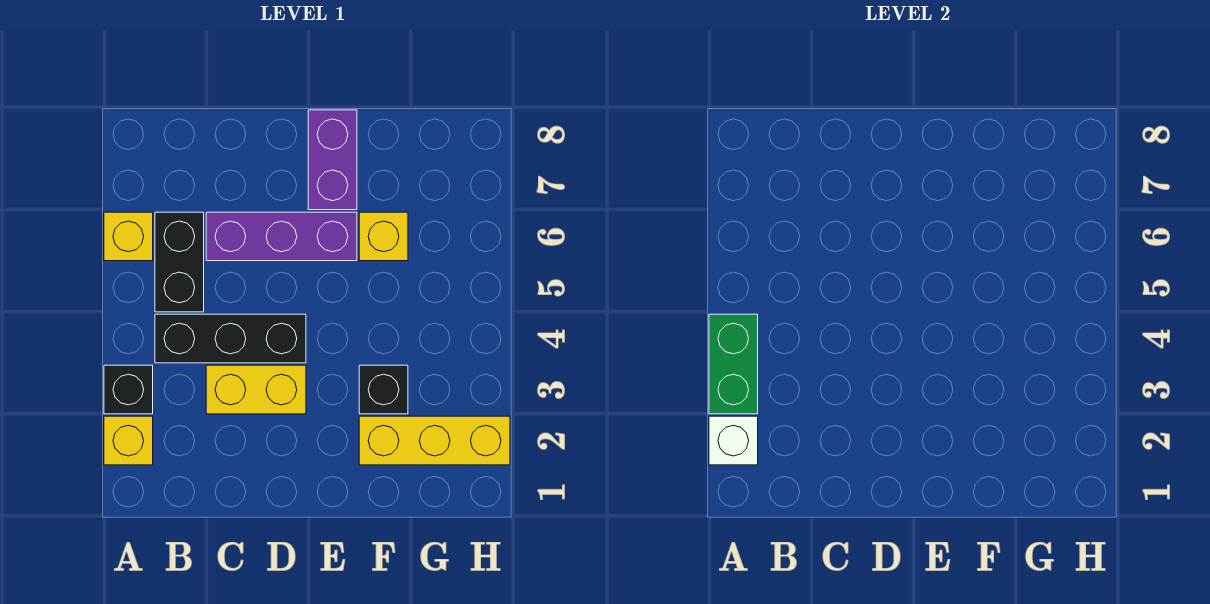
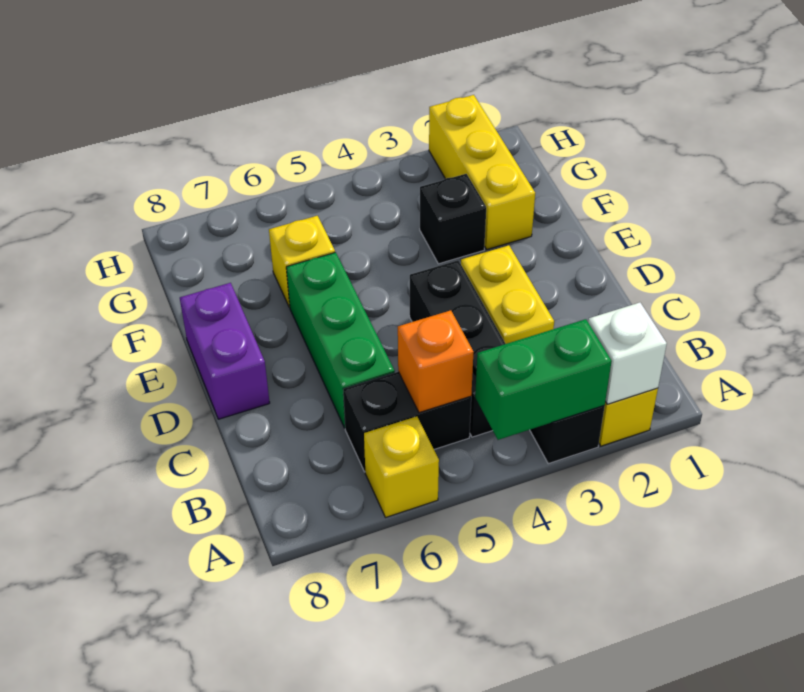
none -> orange 1x1 brick [398,310,474,413]
purple 1x3 brick [206,212,357,261] -> green 1x3 brick [286,252,395,428]
purple 1x2 brick [308,110,357,210] -> purple 1x2 brick turned to [180,283,270,419]

